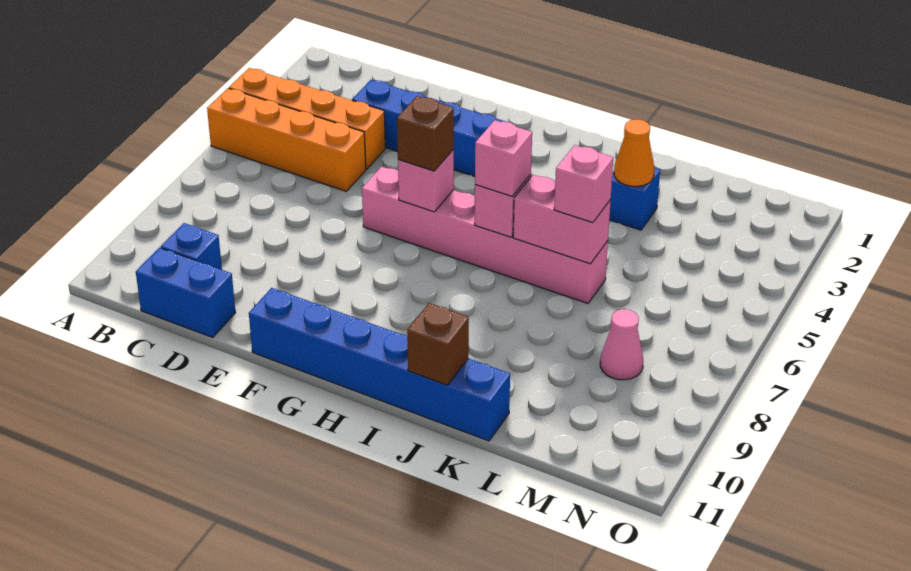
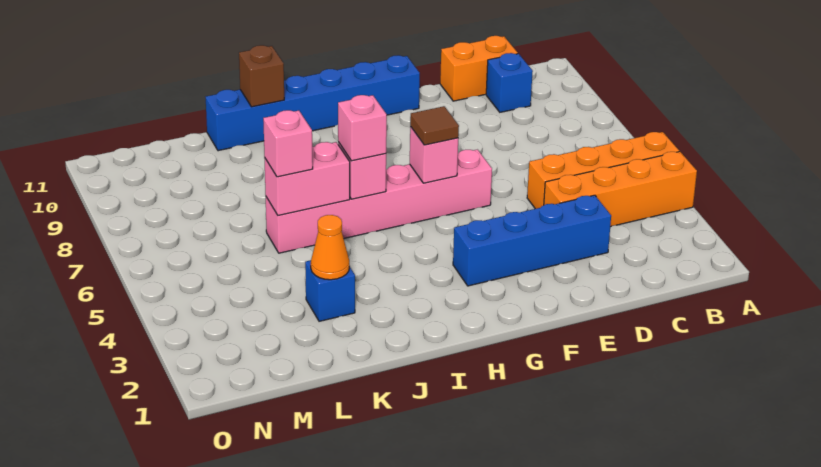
blue 1x2 brick [136,248,236,337] -> orange 1x2 brick [440,36,518,101]
brown 1x1 brick [397,96,454,171] -> brown 1x1 tile [410,106,459,145]
pink 1x1 cone [600,309,643,380] -> none

